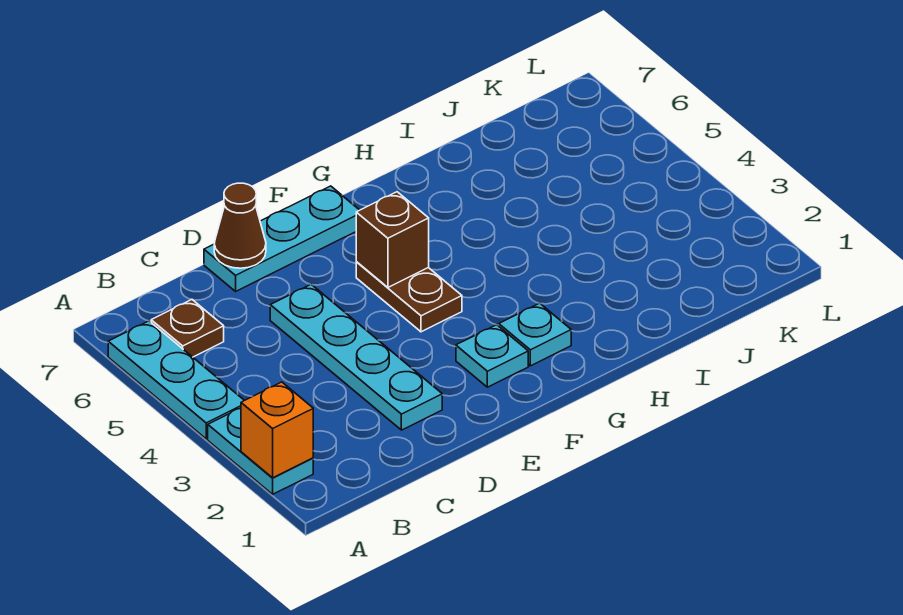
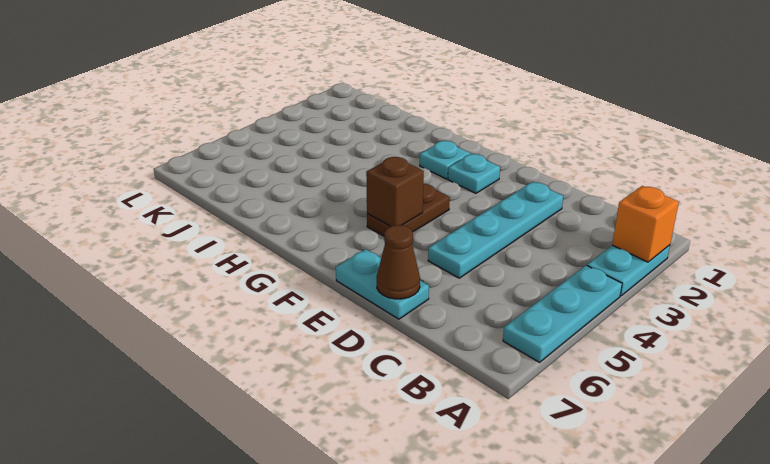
brown 1x1 plate [151,299,224,357] -> none
cyan 1x3 plate [204,186,359,291] -> cyan 1x2 plate [336,249,429,319]

